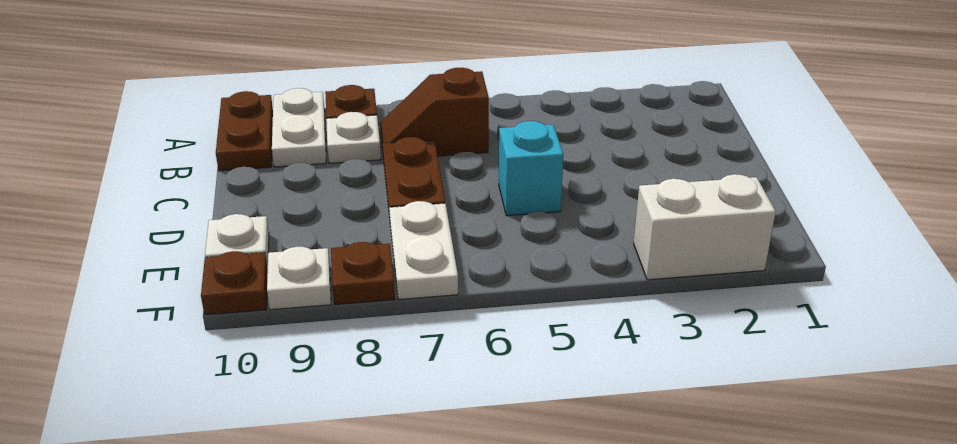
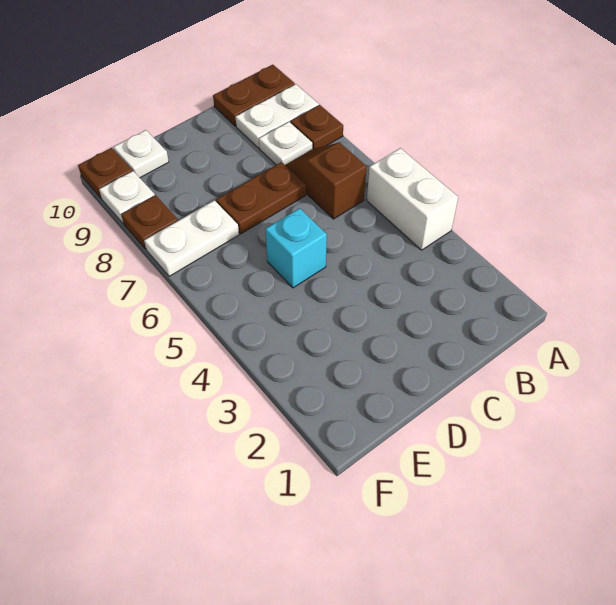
white 1x2 brick [634,174,776,280] -> white 1x2 brick moved to [367,148,458,250]

